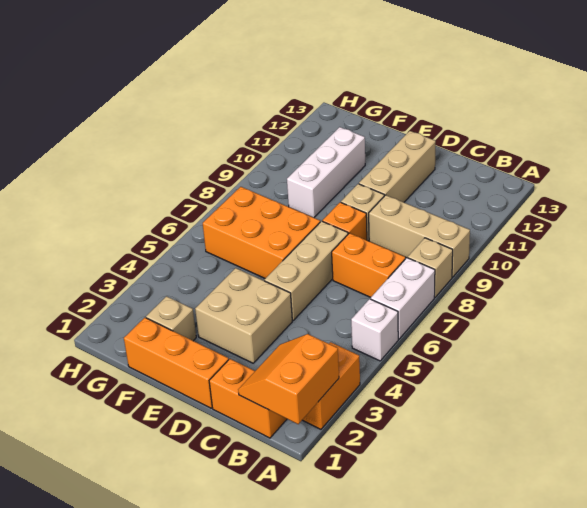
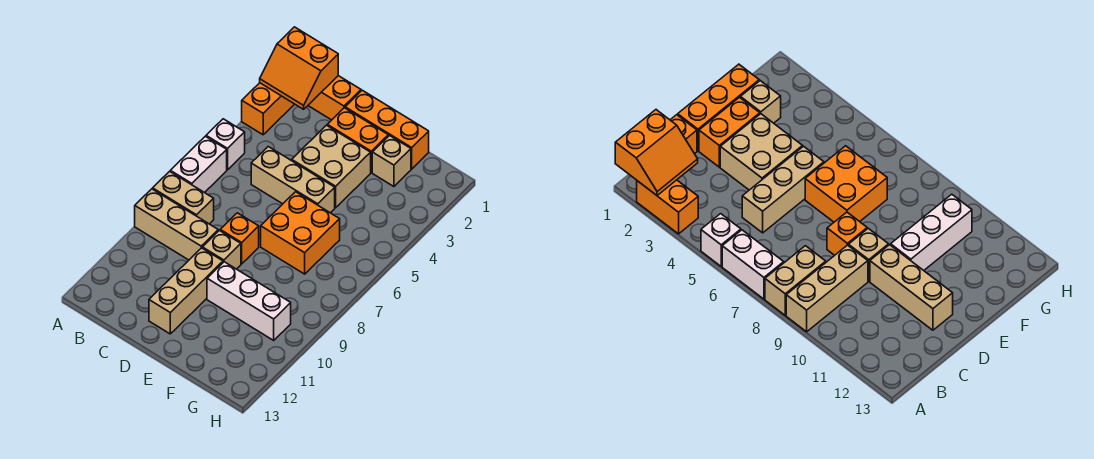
orange 2x2 slope [238,334,339,424] -> orange 2x2 slope turned to [260,27,338,109]
tan 1x1 brick [408,238,453,297] -> tan 1x2 brick [153,171,214,224]
orange 1x2 brick [332,233,405,297] -> orange 1x2 brick moved to [327,108,388,172]
tan 1x3 brick [264,221,348,320] -> tan 1x3 brick turned to [251,147,335,213]
orange 2x3 brick [203,187,320,278] -> orange 2x2 brick [261,192,340,274]
white 1x3 brick [287,127,365,218] -> white 1x3 brick turned to [207,262,291,340]

